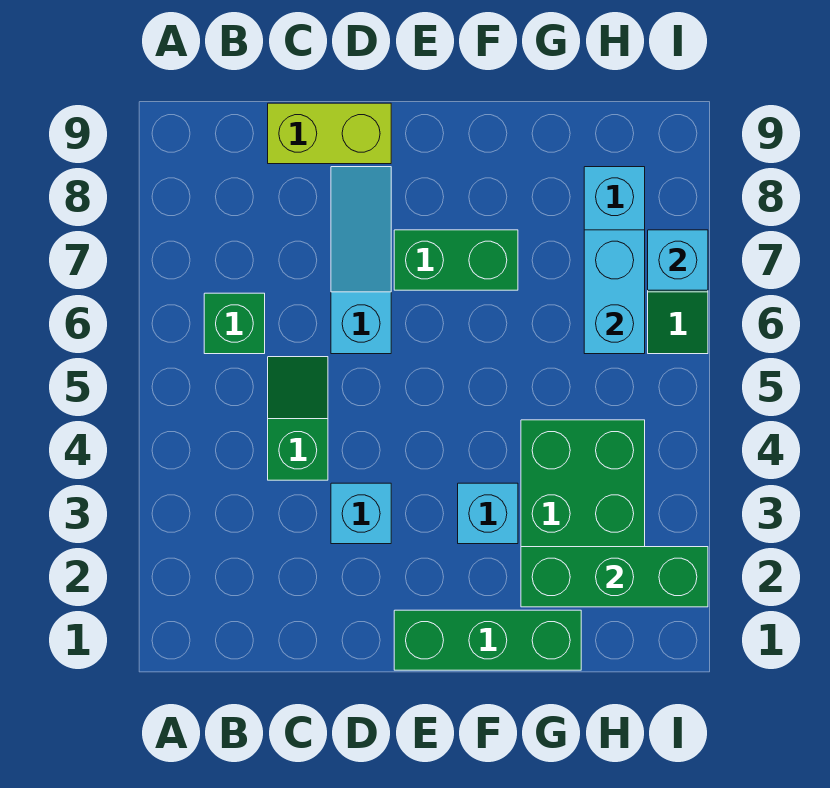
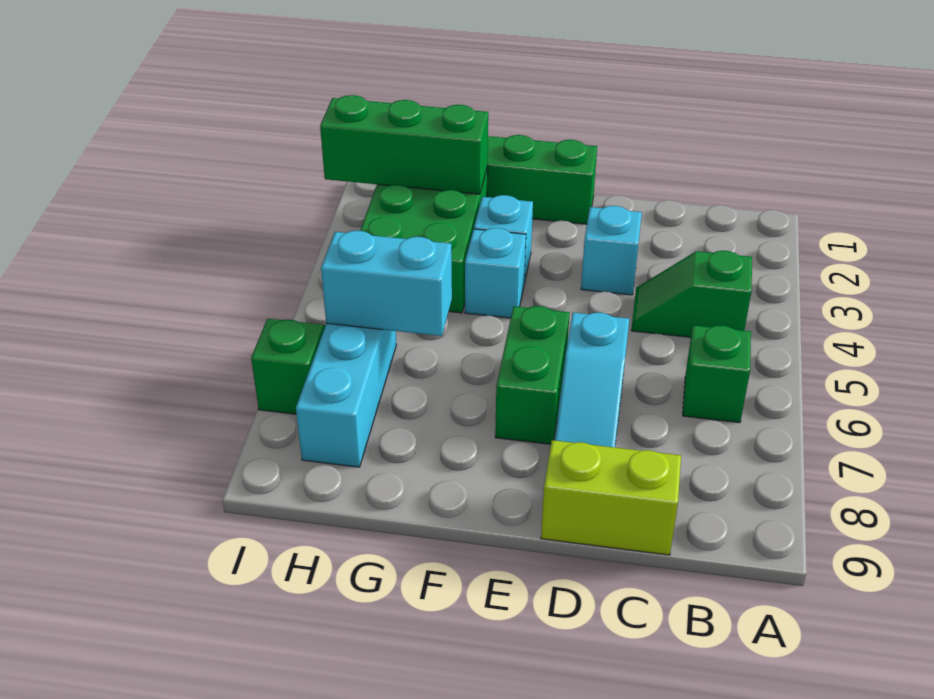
green 1x2 slope [268,357,328,480] -> green 1x2 slope turned to [631,251,752,337]
green 1x2 brick [394,230,518,290] -> green 1x2 brick turned to [495,306,570,444]
cyan 1x2 brick [584,230,645,354] -> cyan 1x2 brick turned to [321,231,452,336]
cyan 1x1 brick [648,230,708,290] -> cyan 1x1 brick moved to [465,228,526,318]

